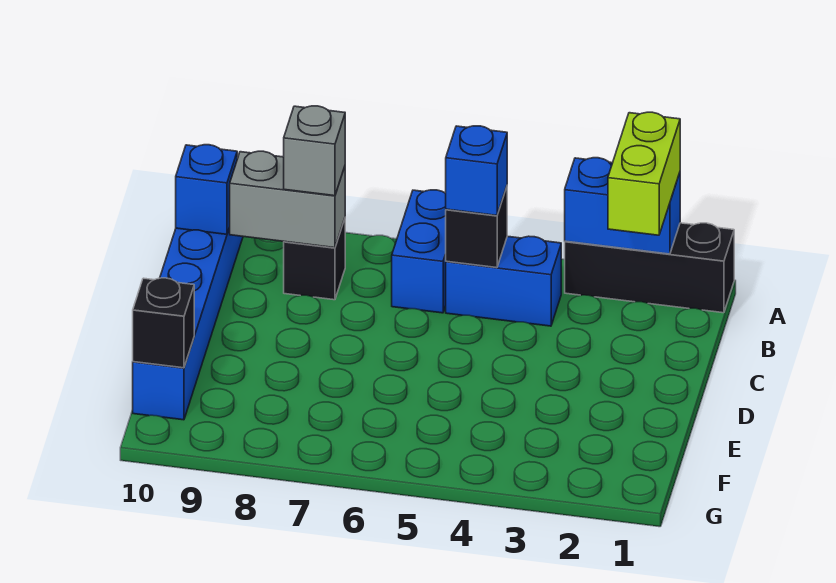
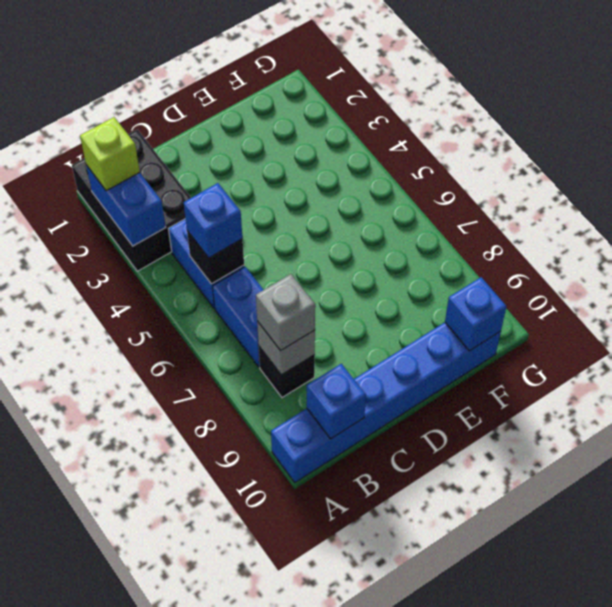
black 1x3 brick [565,223,734,313] -> black 2x3 brick [72,129,191,271]
lime 1x2 brick [608,112,680,235] -> lime 1x1 brick [80,117,140,191]
blue 1x2 brick [392,190,446,313] -> blue 1x2 brick turned to [213,267,263,367]
grey 1x2 brick [229,151,345,248] -> grey 1x1 brick [257,321,315,375]
black 1x1 brick [133,278,194,368] -> blue 1x1 brick [445,277,506,351]

